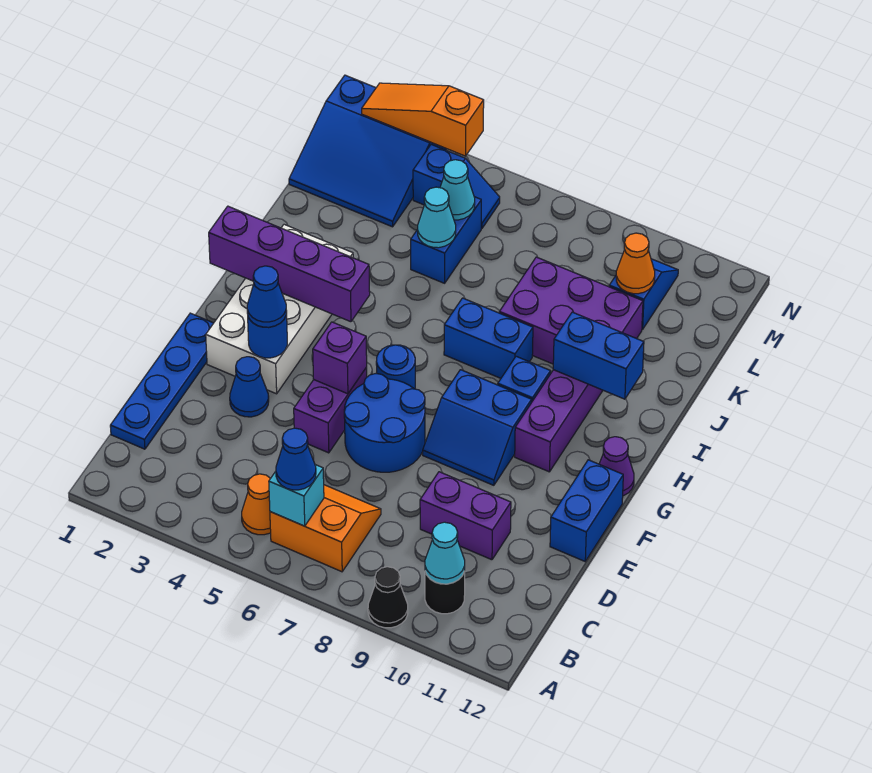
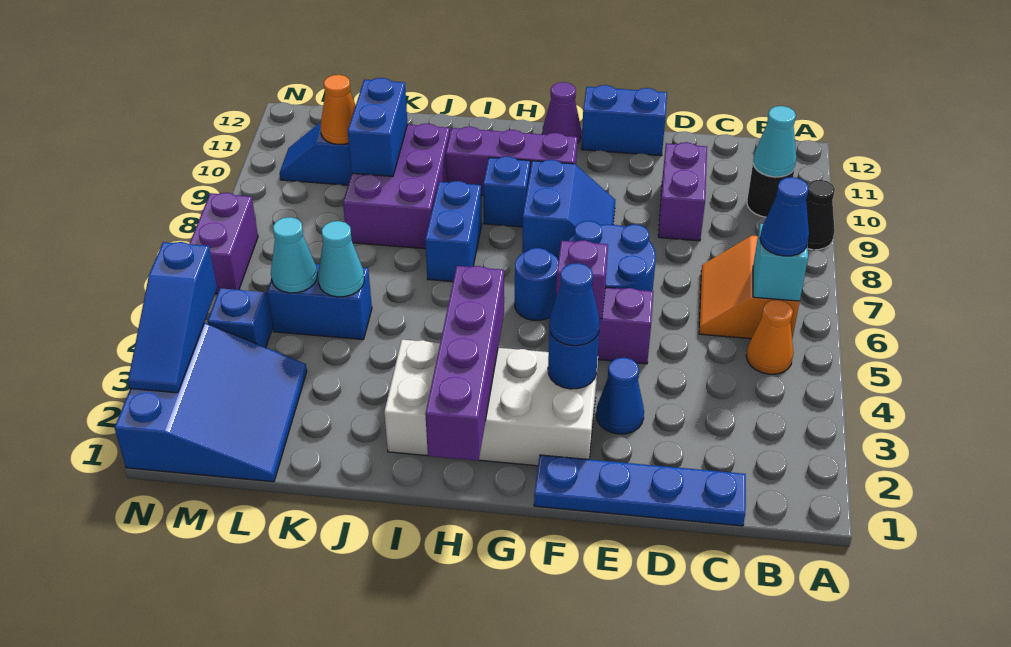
blue 1x2 brick [553,312,644,399] -> blue 1x2 brick moved to [348,78,408,176]
orange 1x3 slope [362,83,484,156] -> blue 1x3 slope [128,242,217,393]
none -> purple 1x2 brick [189,193,258,294]

